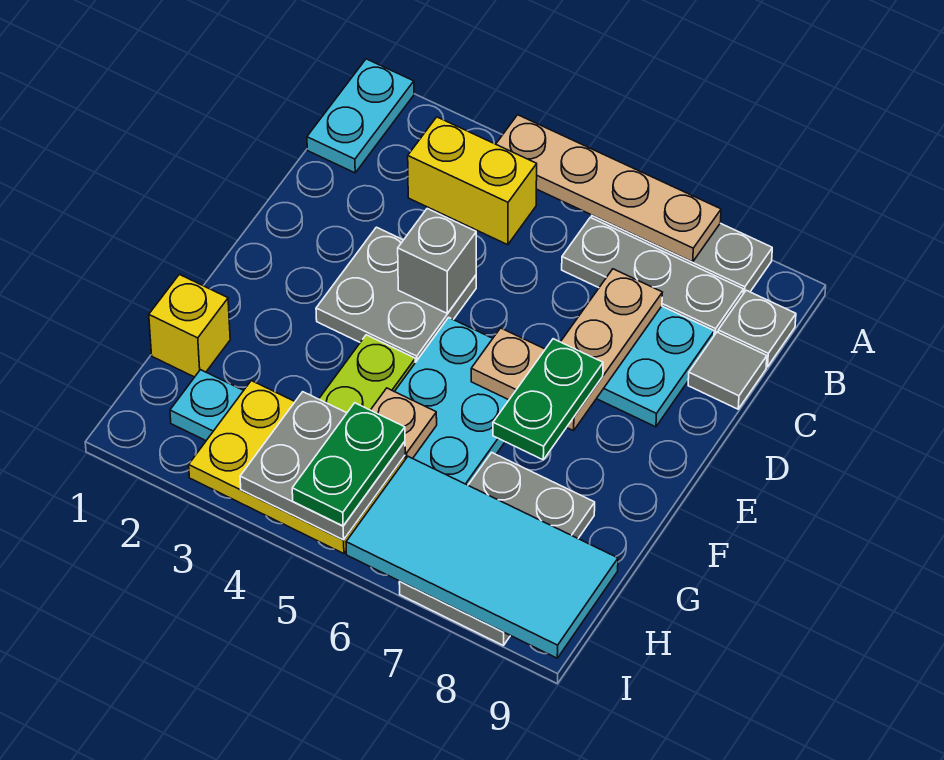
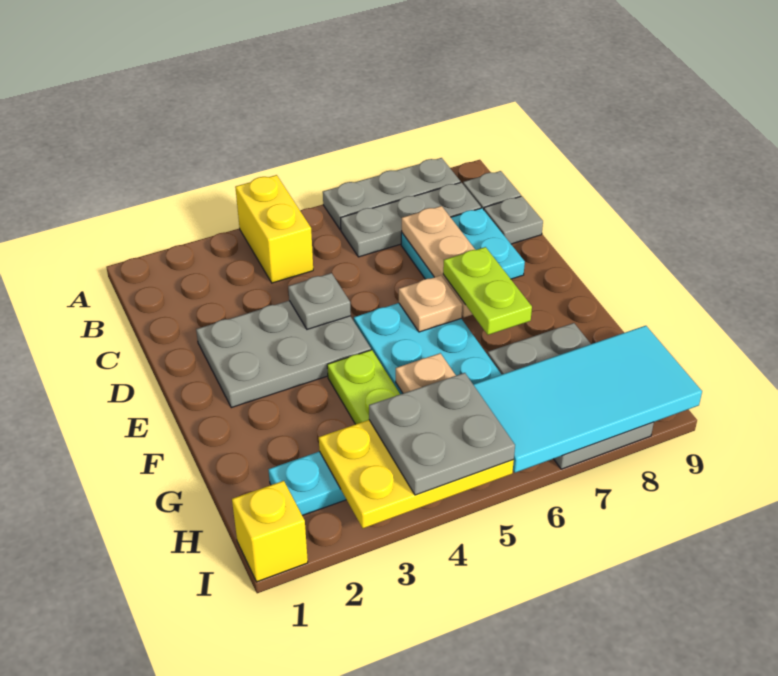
cyan 1x2 plate [307,59,414,173] -> none
tan 1x4 plate [496,115,721,262] -> none
yellow 1x2 brick [408,117,537,245] -> yellow 1x2 brick turned to [235,175,313,283]
grey 1x1 tile [688,332,767,409] -> grey 1x1 plate [484,196,543,244]
grey 2x2 plate [316,227,476,363] -> grey 2x3 plate [196,301,371,408]
grey 1x1 brick [398,209,476,314] -> grey 1x1 plate [288,273,351,329]
green 1x2 plate [493,339,603,460] -> lime 1x2 plate [443,247,532,335]
yellow 1x1 brick [149,274,230,377] -> yellow 1x1 brick moved to [232,481,308,582]
green 1x2 plate [292,403,405,526] -> none

